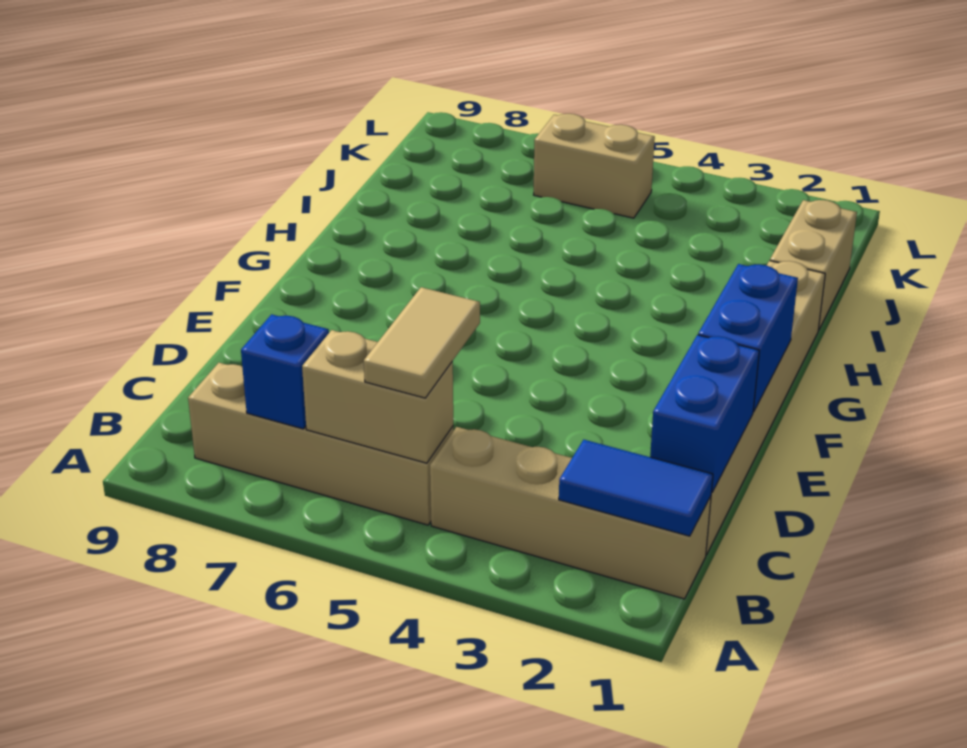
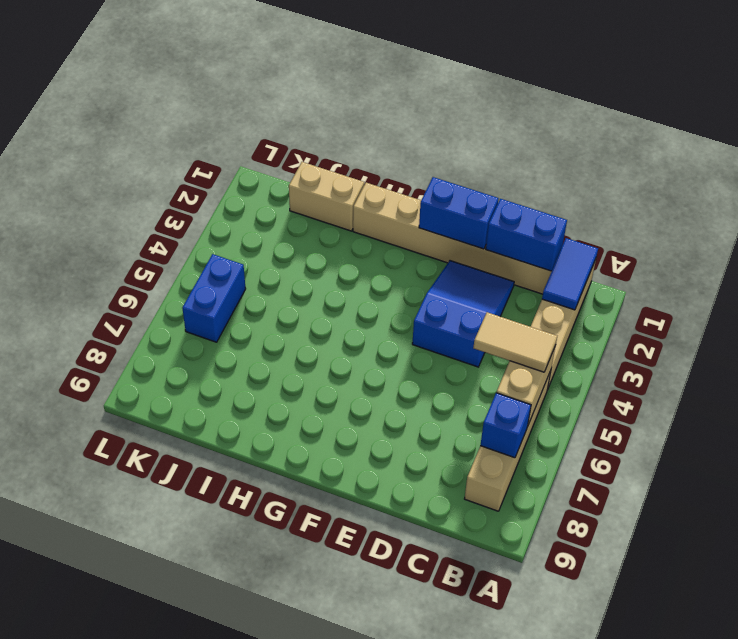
none -> blue 2x3 slope [412,261,514,367]
tan 1x2 brick [534,114,655,218] -> blue 1x2 brick [182,254,246,342]

